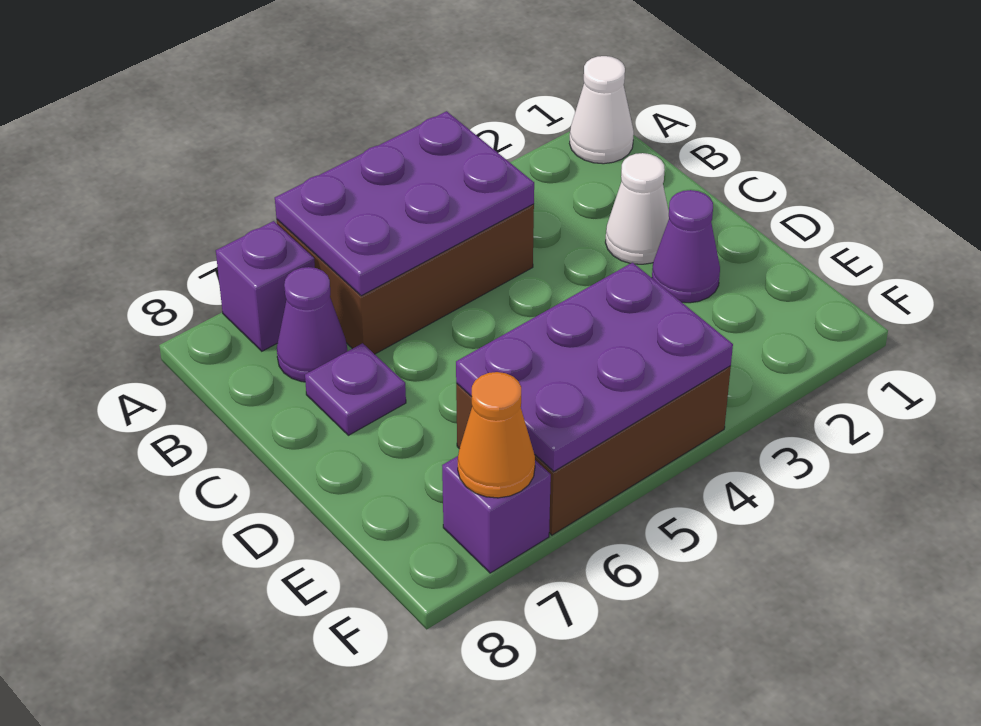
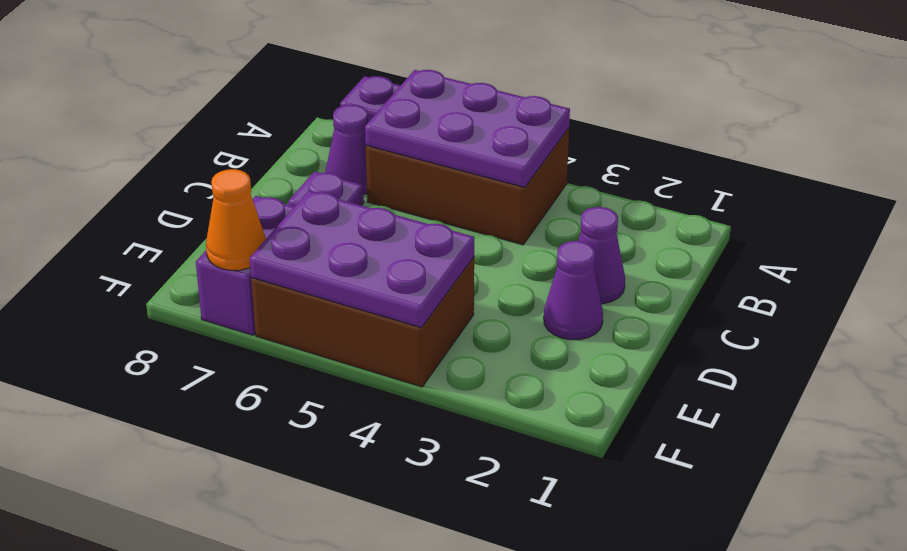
white 1x1 cone [570,56,634,164] -> none
white 1x1 cone [605,153,669,264] -> purple 1x1 cone [578,207,625,304]
purple 1x1 brick [442,456,551,573] -> purple 1x2 brick [196,196,294,335]

